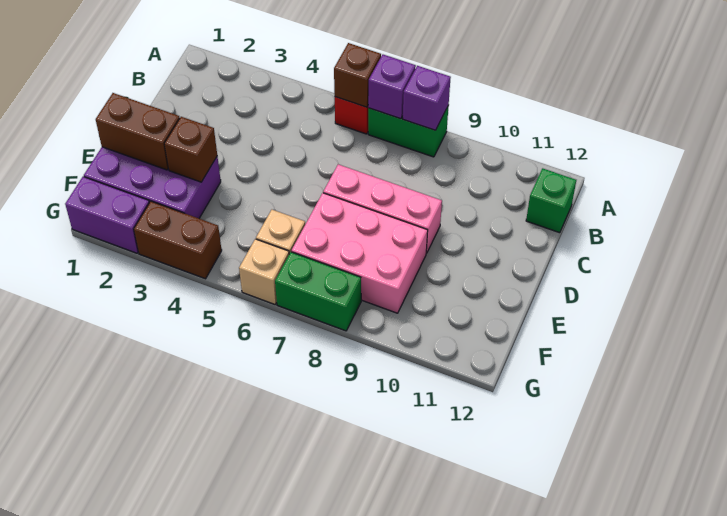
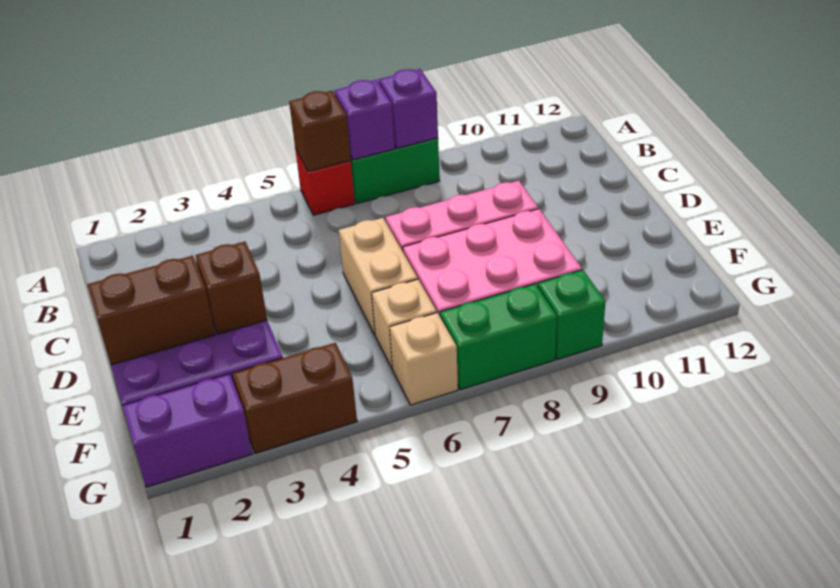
green 1x1 brick [526,168,576,233] -> green 1x1 brick moved to [538,270,606,359]
none -> tan 1x2 brick [339,218,418,335]

